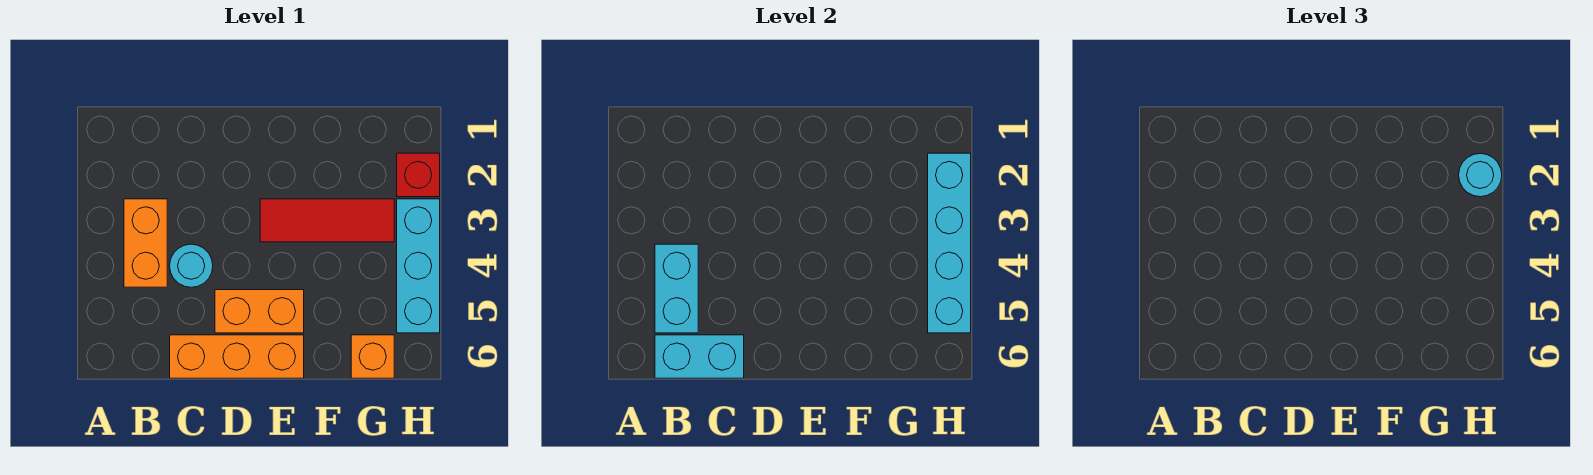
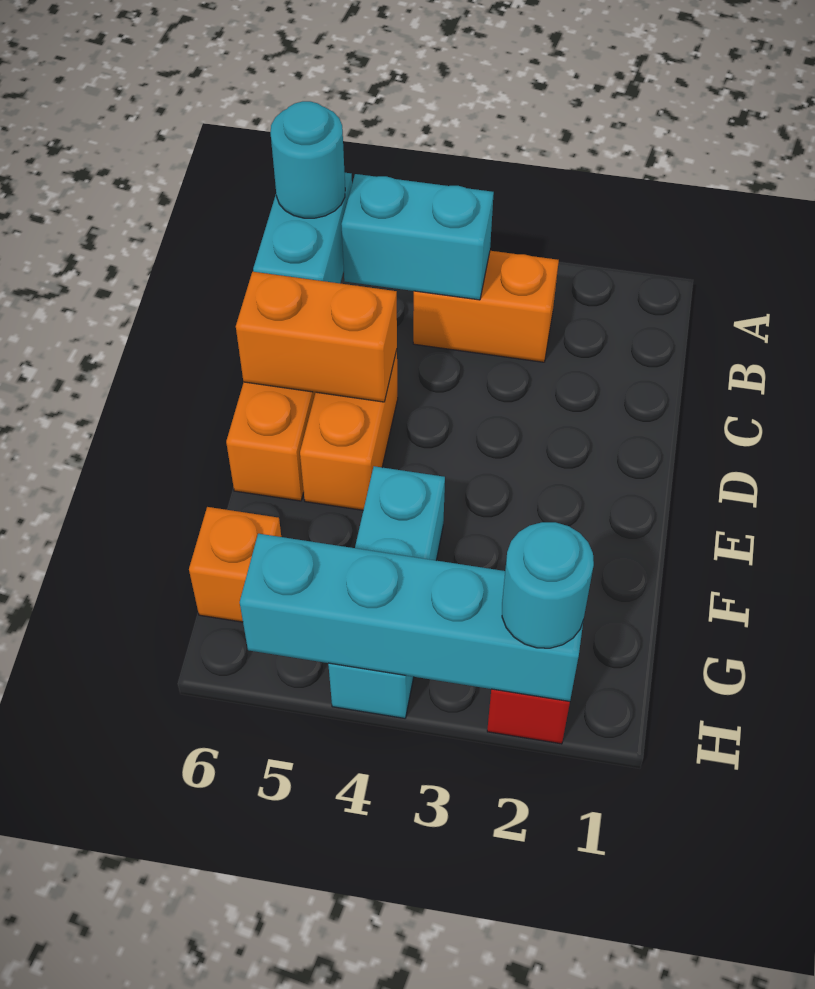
cyan 1x1 round brick [170,244,213,287] -> cyan 1x1 round brick moved to [270,101,345,218]
none -> orange 1x2 brick [236,272,397,402]
red 1x3 tile [260,199,394,242] -> none
cyan 1x3 brick [397,199,440,333] -> cyan 1x3 brick turned to [328,466,445,718]

